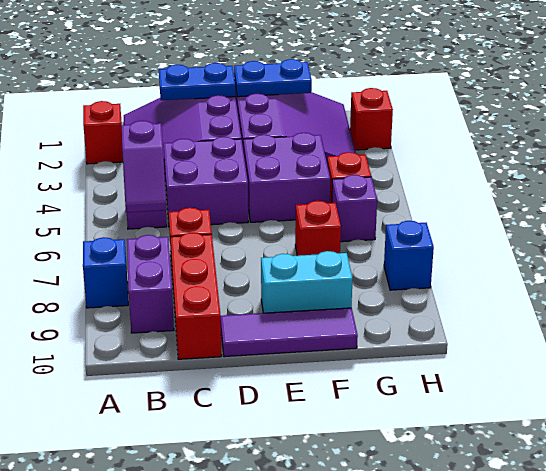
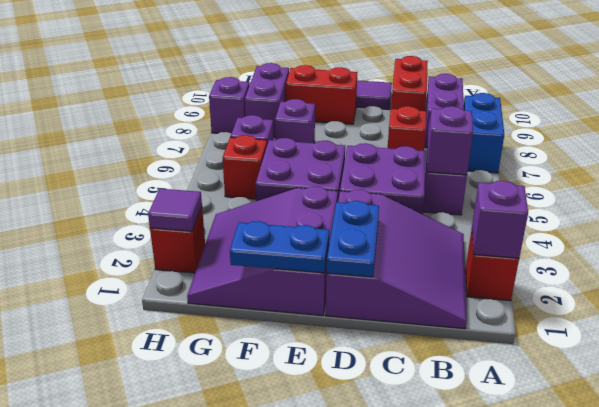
none -> purple 1x1 brick [472,181,528,258]
blue 1x1 brick [83,237,128,308] -> blue 1x2 brick [464,93,504,173]
blue 1x2 plate [159,63,235,100] -> blue 1x2 plate turned to [327,201,379,277]
red 1x3 brick [170,233,222,359] -> red 1x2 brick [391,56,428,111]
cyan 1x2 brick [261,251,353,313] -> red 1x2 brick [286,65,357,124]
red 1x1 brick [295,201,341,256] -> purple 1x1 brick [275,99,315,143]
none -> purple 1x2 brick [245,63,289,137]
none -> purple 1x1 tile [148,189,202,231]
blue 1x1 brick [384,221,434,290] -> purple 1x1 brick [209,77,249,133]

